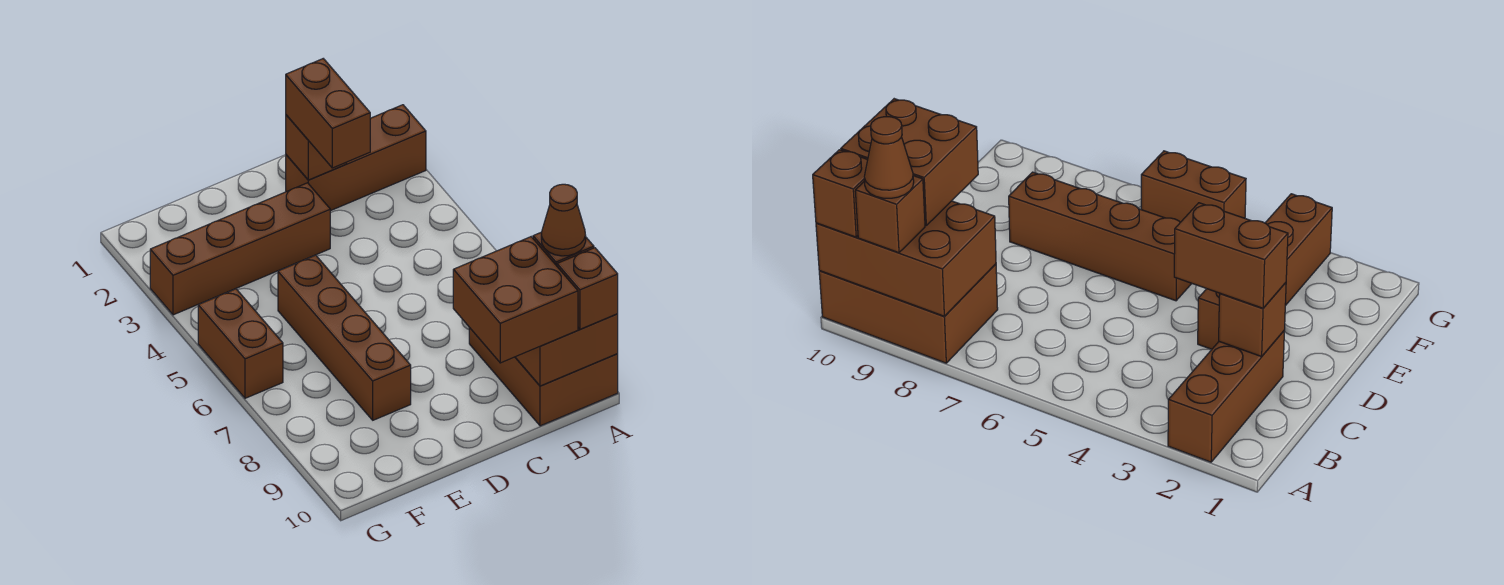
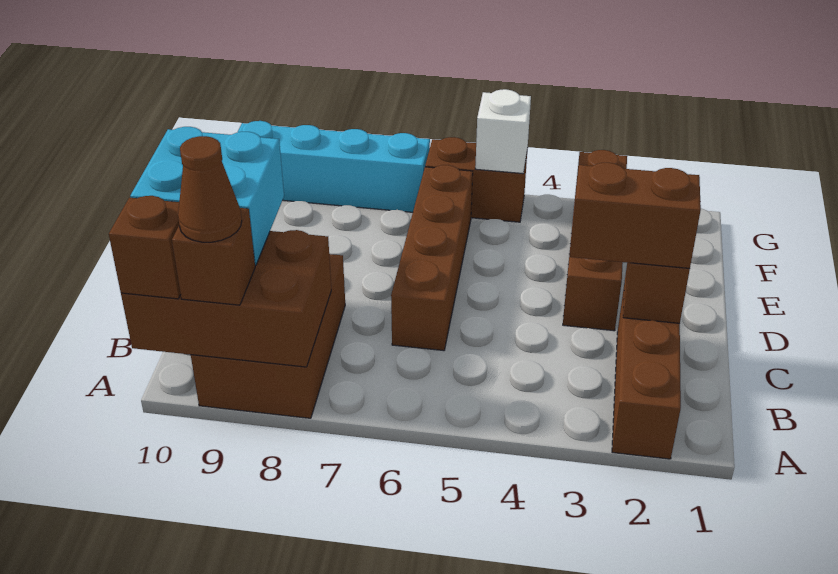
brown 2x3 brick [469,327,618,426] -> brown 2x3 brick turned to [191,254,345,418]
brown 2x2 brick [453,237,578,363] -> cyan 2x2 brick [130,127,284,265]
brown 1x4 brick [278,255,411,420] -> brown 1x4 brick turned to [391,165,473,351]
none -> white 1x1 brick [475,89,531,174]
none -> cyan 1x4 brick [237,121,430,212]

